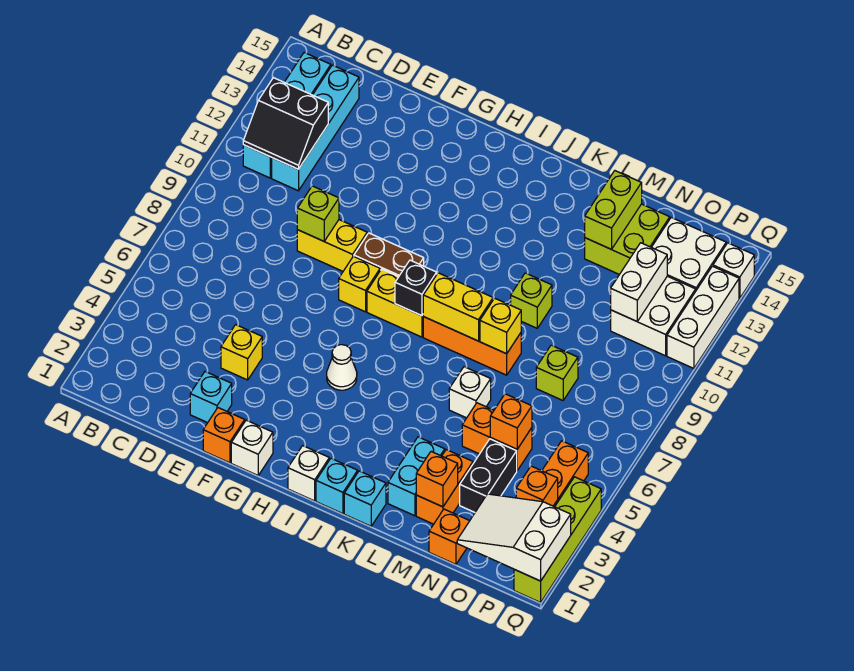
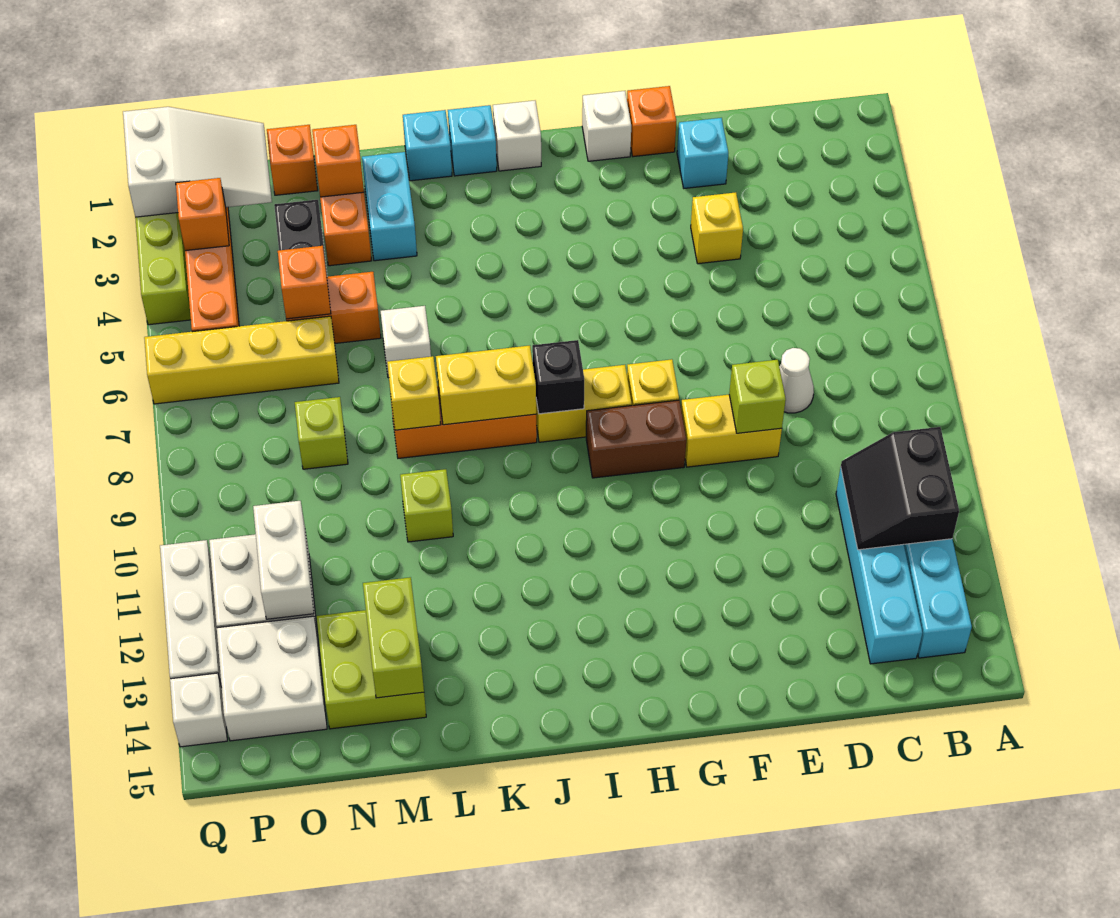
black 2x2 slope [243,78,328,169] -> black 2x2 slope turned to [841,427,959,550]
white 1x1 cone [327,345,357,390] -> white 1x1 cone moved to [779,348,814,413]
none -> yellow 1x4 brick [144,316,339,404]

